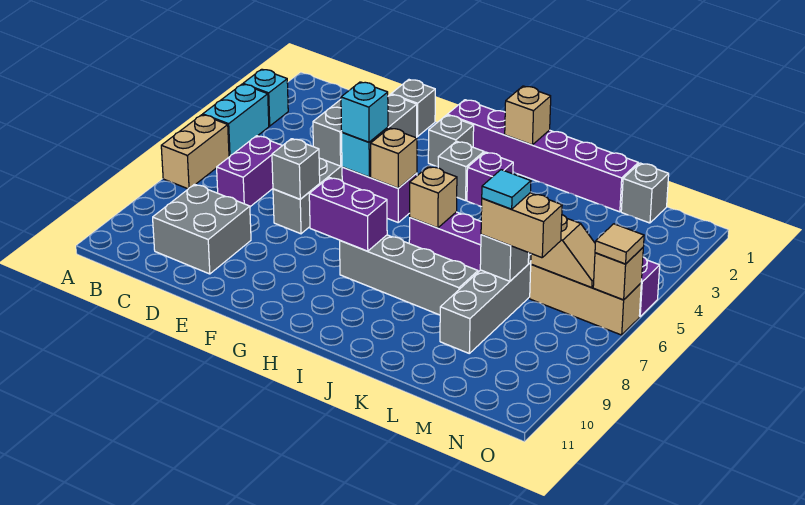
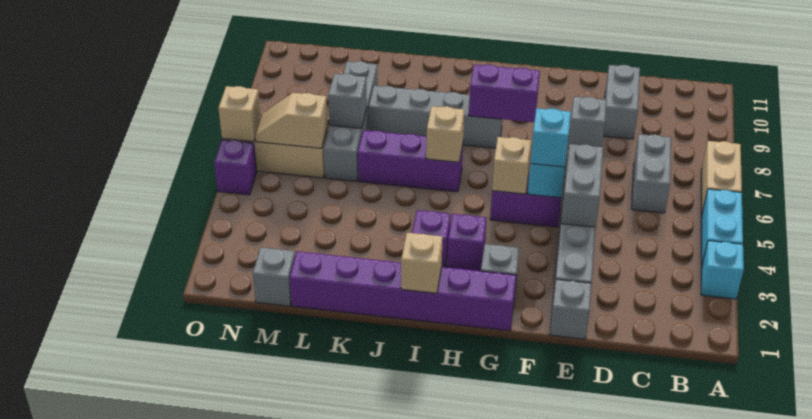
purple 1x2 brick [217,136,283,207] -> grey 1x2 brick [632,134,671,213]
grey 2x2 brick [153,184,251,274] -> grey 1x2 brick [603,65,640,139]
grey 1x1 brick [438,141,484,201] -> purple 1x1 brick [447,214,487,271]
tan 1x2 brick [481,193,562,258] -> none
cyan 1x1 tile [482,170,531,209] -> none
tan 1x1 tile [595,224,644,264] -> none

